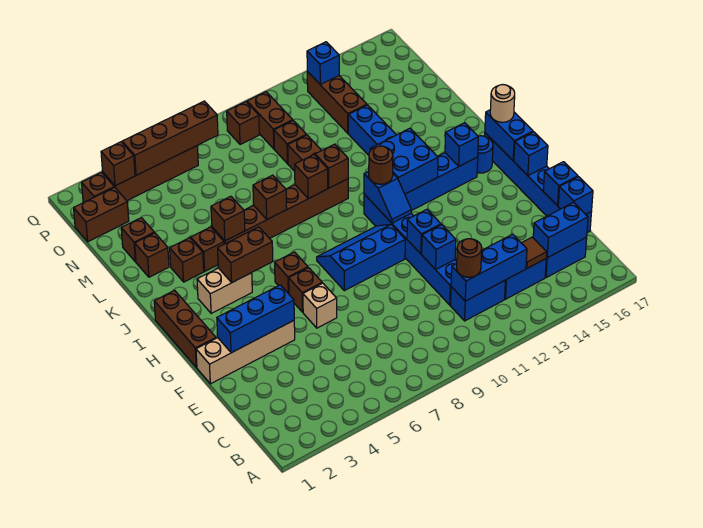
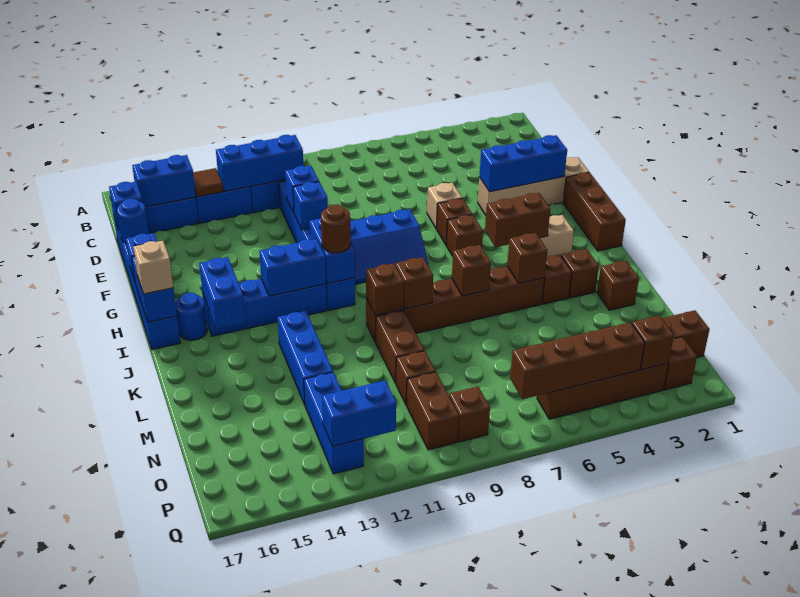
brown 1x1 round brick [457,239,482,277] -> none
blue 1x1 brick [543,162,578,206] -> blue 1x1 round brick [117,198,149,243]
blue 1x2 slope [364,171,411,223] -> blue 1x2 brick [310,218,355,284]
blue 2x2 brick [370,128,438,194] -> blue 1x2 brick [259,239,326,296]
blue 1x1 brick [445,123,478,166] -> blue 1x2 brick [199,257,245,329]
tan 1x1 round brick [490,85,515,122] -> tan 1x1 brick [133,241,173,294]
brown 1x1 brick [121,218,154,262] -> none
brown 1x3 brick [307,72,367,133] -> blue 1x3 brick [304,372,364,474]
blue 1x1 brick [307,42,339,85] -> blue 1x2 brick [322,381,396,446]

